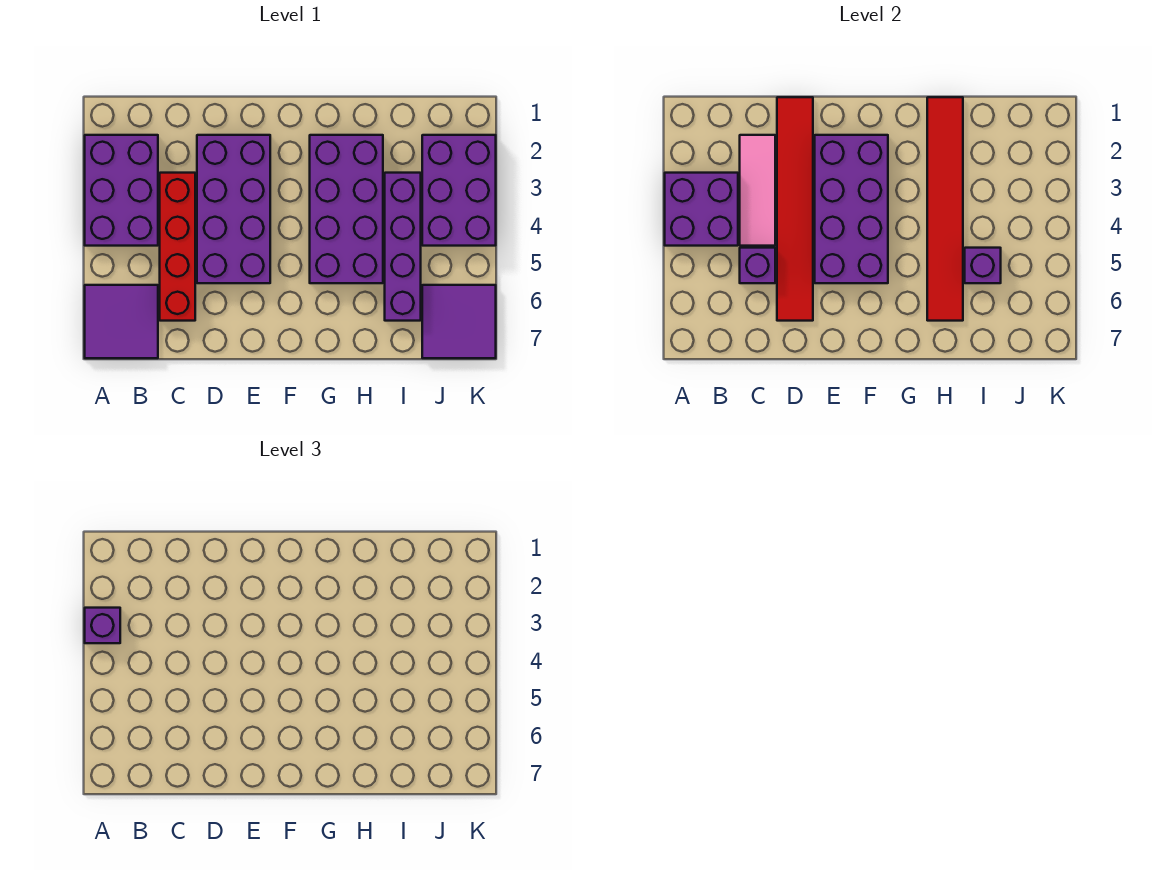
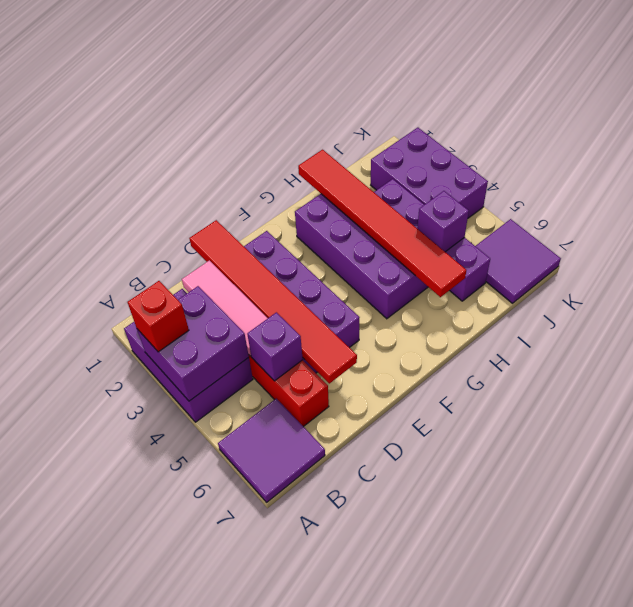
purple 1x1 brick [85,608,120,643] -> red 1x1 brick [128,281,189,352]
purple 2x4 brick [815,135,888,283] -> none

